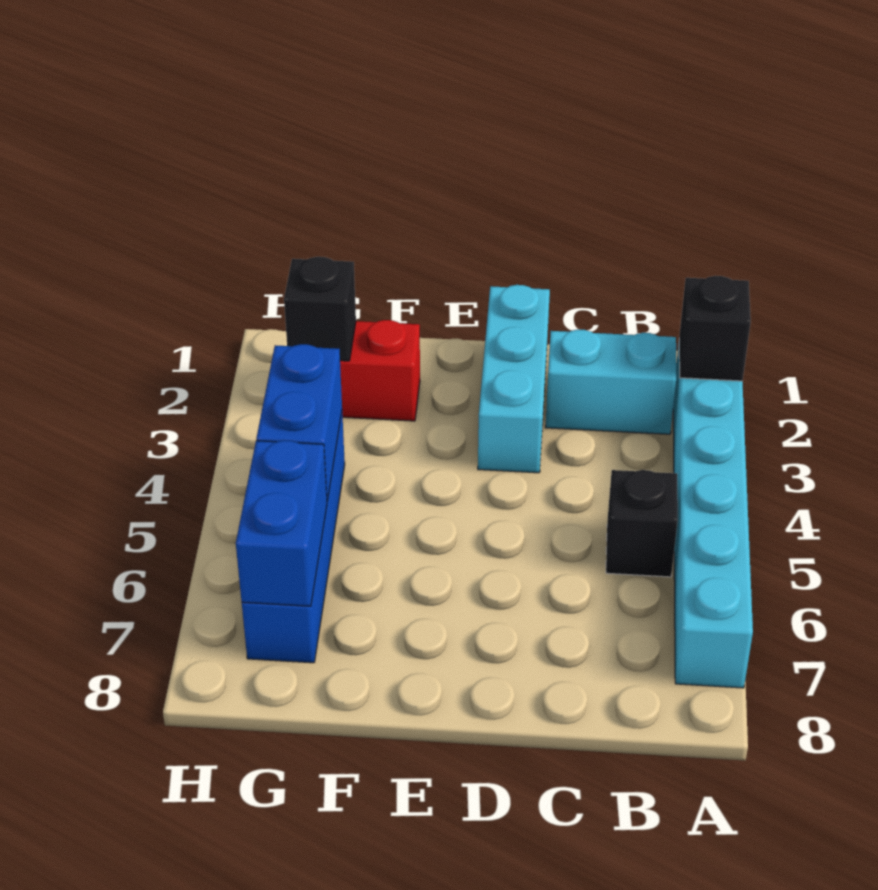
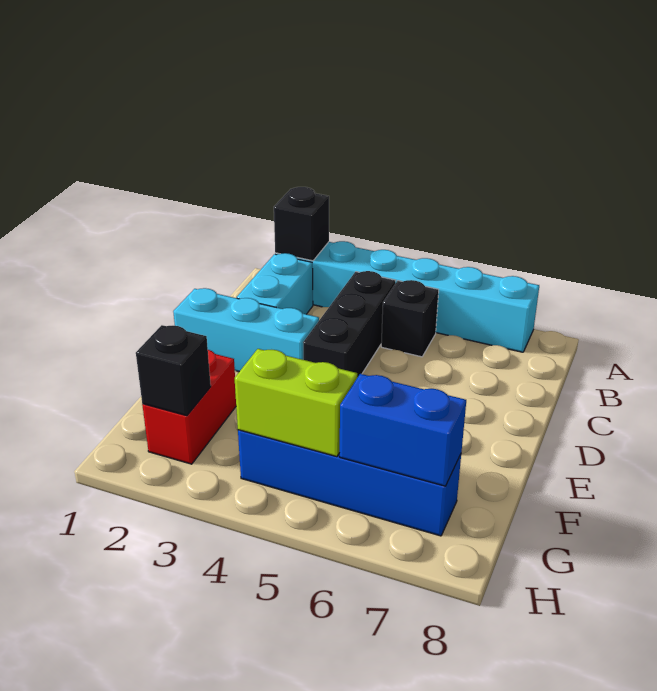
none -> black 1x3 brick [303,271,396,377]
blue 1x2 brick [256,344,342,501] -> lime 1x2 brick [235,349,357,457]

